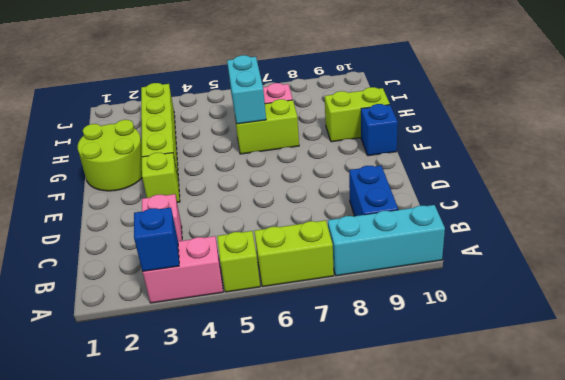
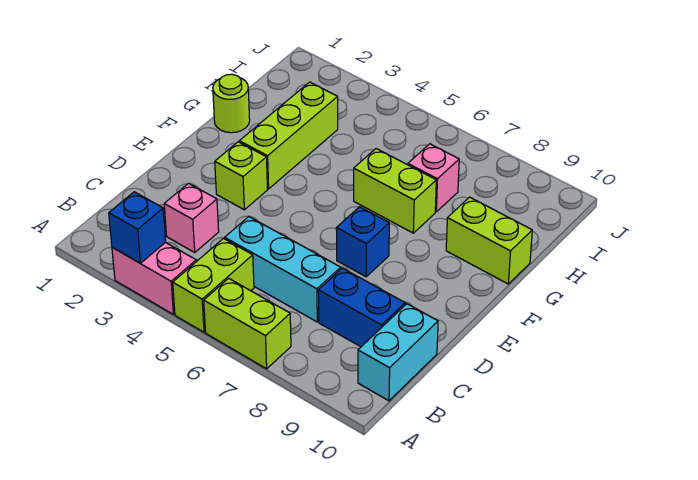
lime 1x1 brick [217,231,260,292] -> lime 1x2 brick [173,239,254,332]
cyan 1x3 brick [328,205,445,276] -> cyan 1x3 brick moved to [225,217,341,322]
blue 1x2 brick [349,166,398,216] -> blue 1x2 brick turned to [318,268,405,347]
lime 2x2 round brick [78,120,142,191] -> lime 1x1 round brick [213,74,250,133]
lime 1x4 brick [141,83,179,180] -> lime 1x3 brick [239,82,338,189]
blue 1x1 brick [361,104,398,156] -> blue 1x1 brick moved to [336,207,389,277]
cyan 1x2 brick [227,55,266,124] -> cyan 1x2 brick moved to [358,304,438,401]

